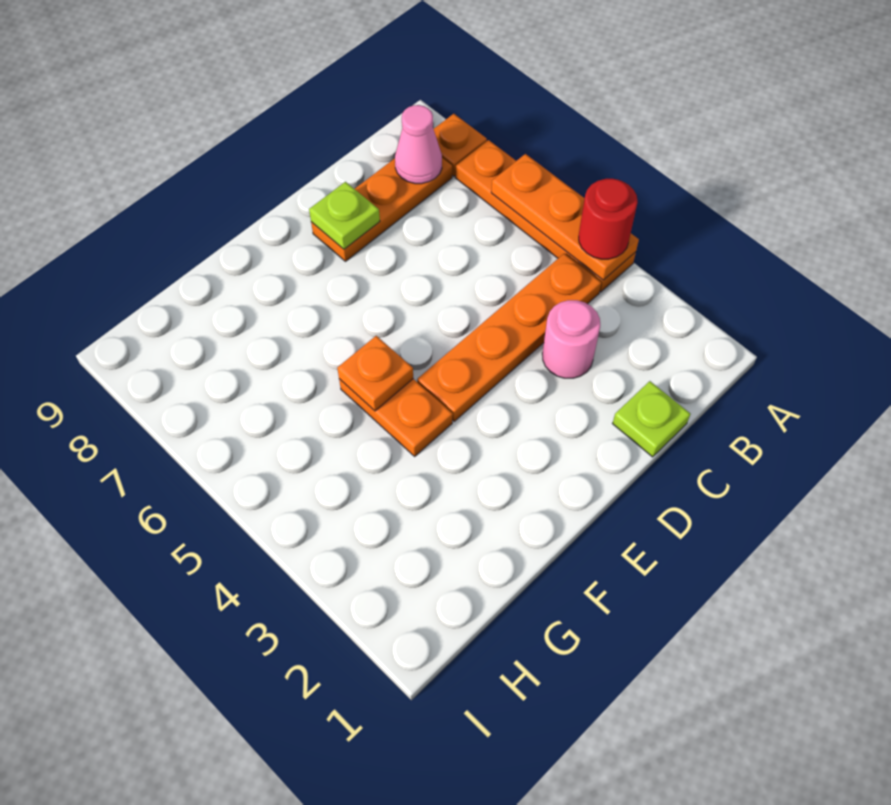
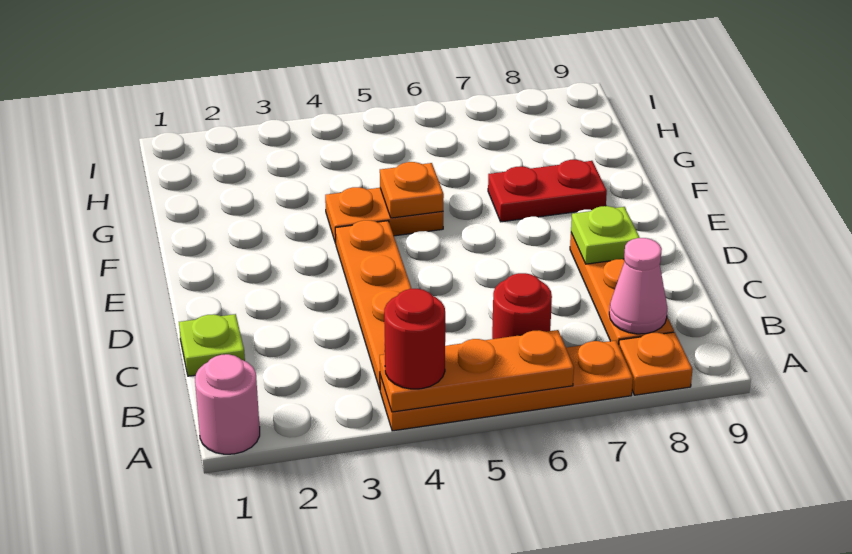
none -> red 1x1 round brick [492,273,552,339]
pink 1x1 round brick [542,300,600,378] -> pink 1x1 round brick moved to [195,354,260,454]
none -> red 1x2 plate [488,160,607,222]

